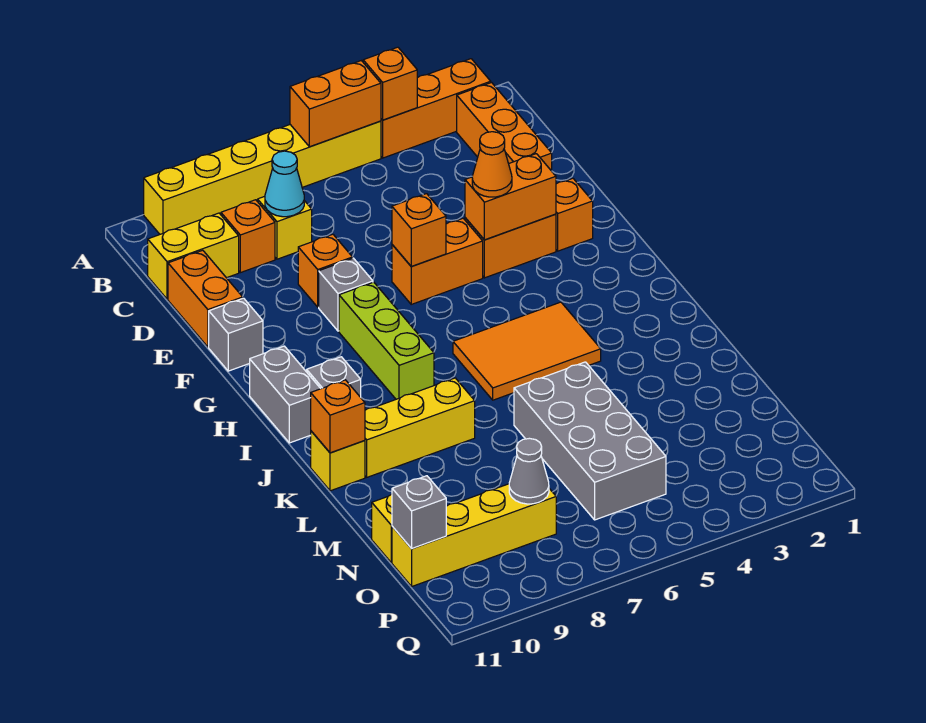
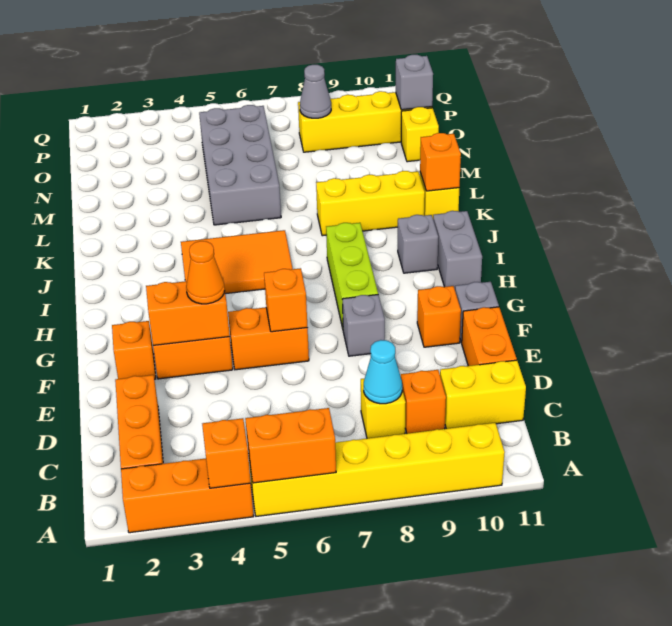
orange 1x1 brick [298,234,353,307] -> orange 1x1 brick moved to [417,286,461,347]

